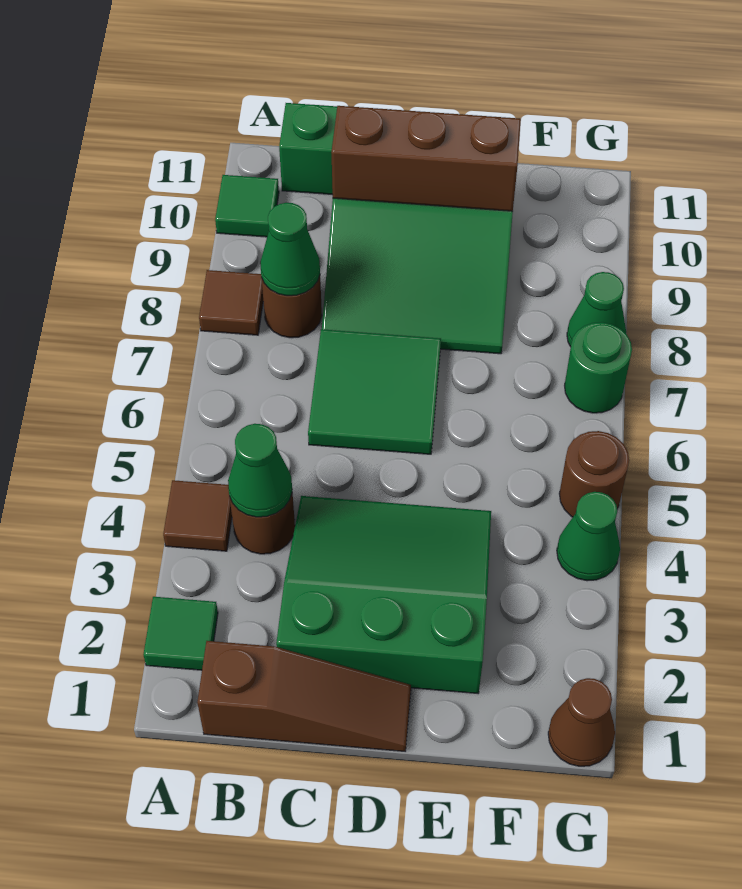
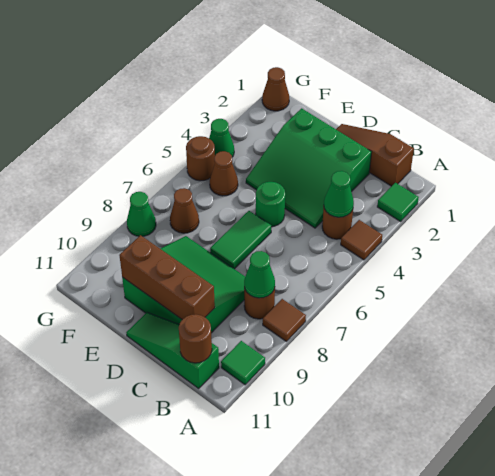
none -> brown 1x1 round brick [179,314,212,363]
green 2x2 tile [308,329,441,454] -> green 1x2 tile [210,211,271,269]
none -> brown 1x1 cone [210,151,238,196]
none -> brown 1x1 cone [170,188,199,233]
green 1x1 round brick [565,322,632,413] -> green 1x1 round brick moved to [256,182,285,227]

